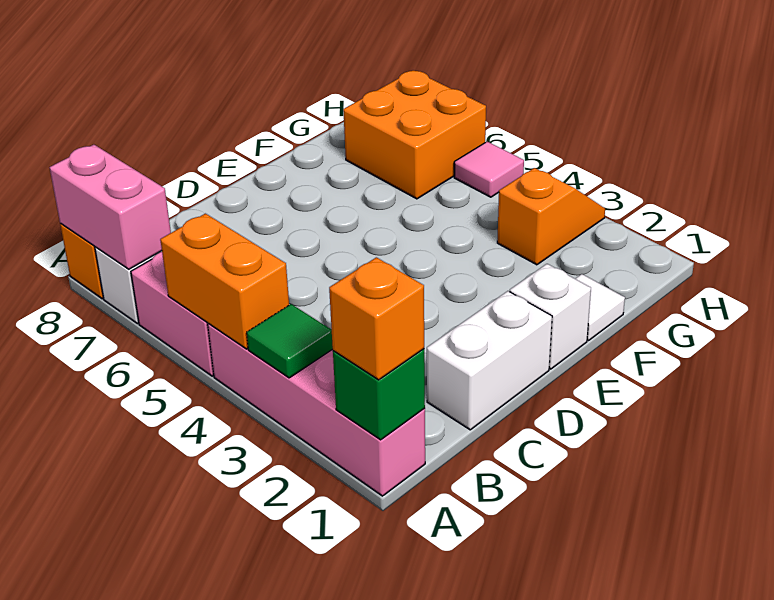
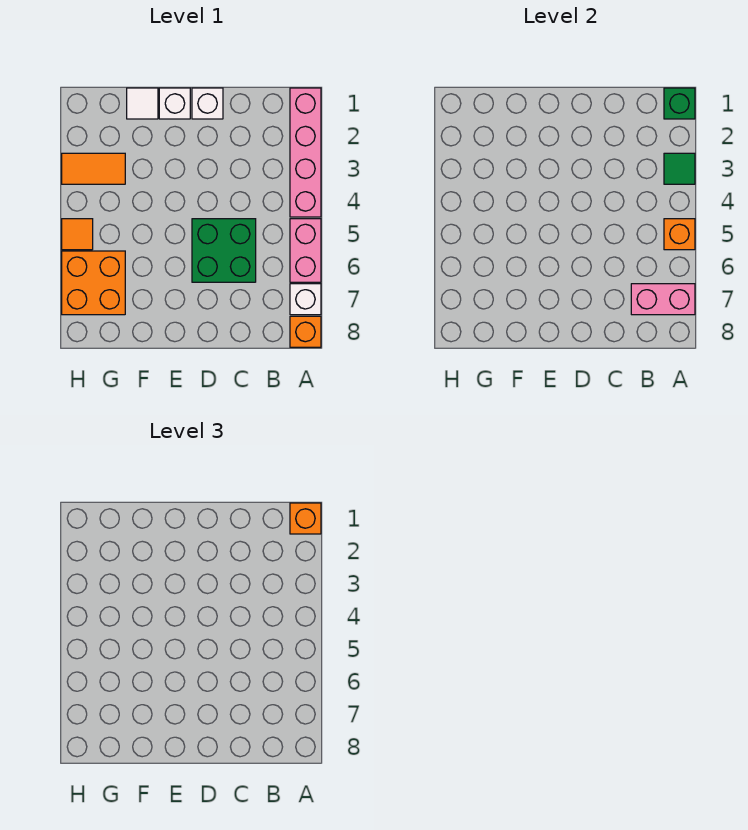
orange 1x2 brick [160,213,289,349] -> orange 1x1 brick [664,219,695,250]
pink 1x2 brick [49,145,171,269] -> pink 1x2 brick turned to [631,284,695,315]
white 1x2 brick [427,291,552,430] -> white 1x1 brick [192,88,223,119]
none -> green 2x2 brick [192,219,256,282]
orange 1x2 slope [497,168,605,265] -> orange 1x2 tile [62,153,125,184]
pink 1x1 tile [454,142,524,197] -> orange 1x1 tile [62,219,93,250]

